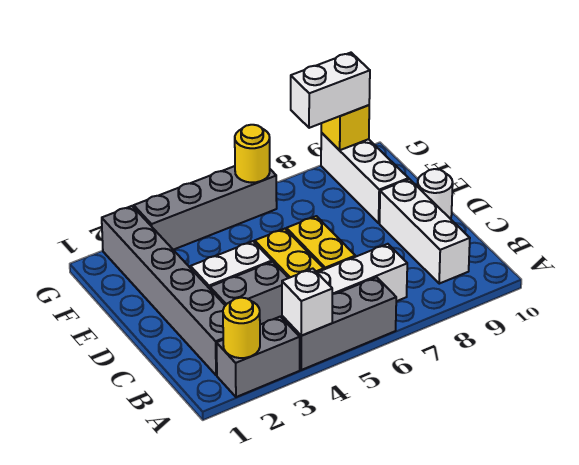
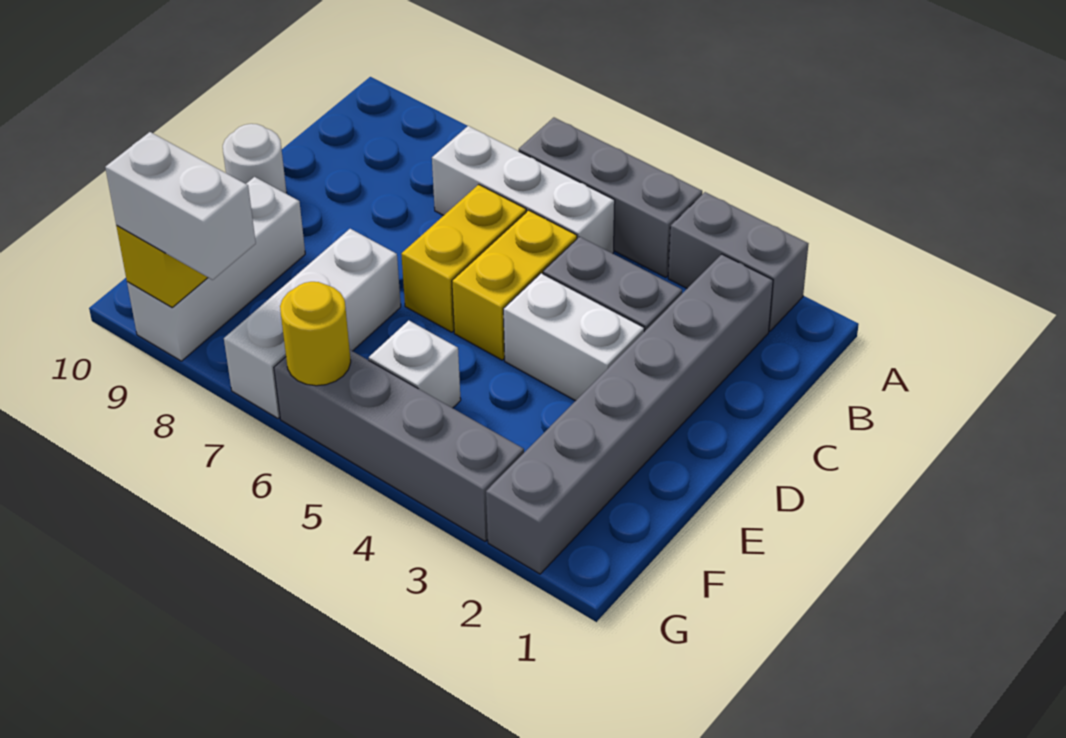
yellow 1x1 round brick [223,298,260,358] -> none
white 1x1 brick [282,269,332,336] -> white 1x1 brick moved to [369,320,461,408]
white 1x3 brick [380,179,470,284] -> white 1x3 brick moved to [224,229,401,419]

